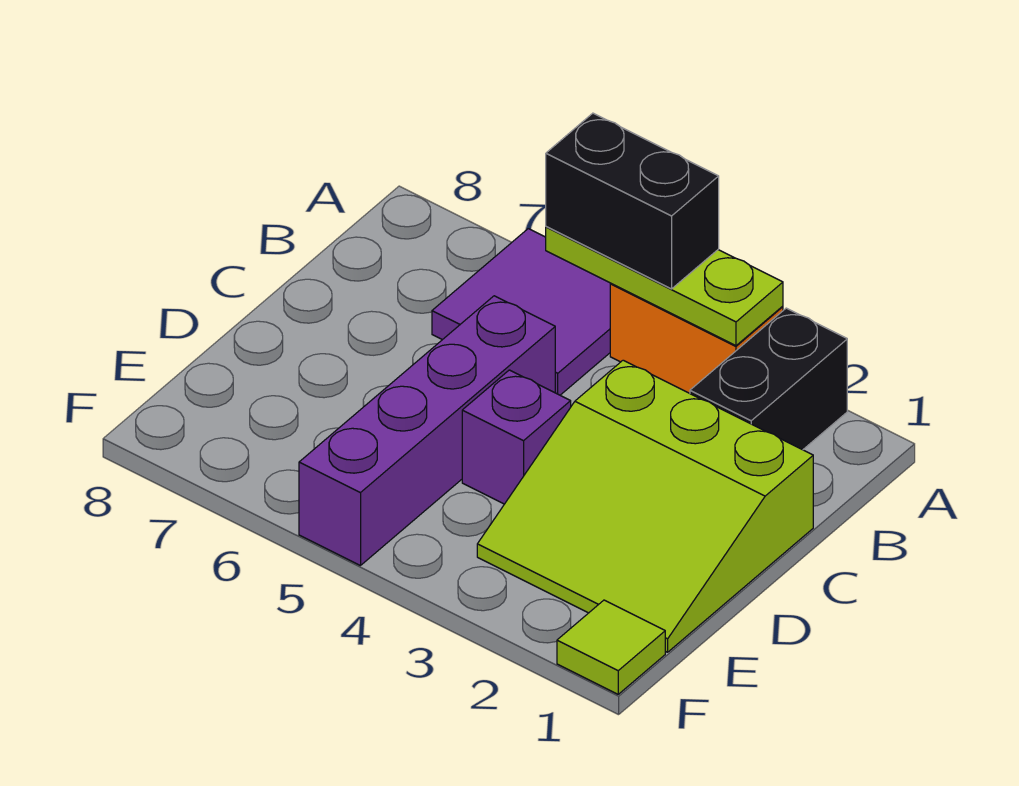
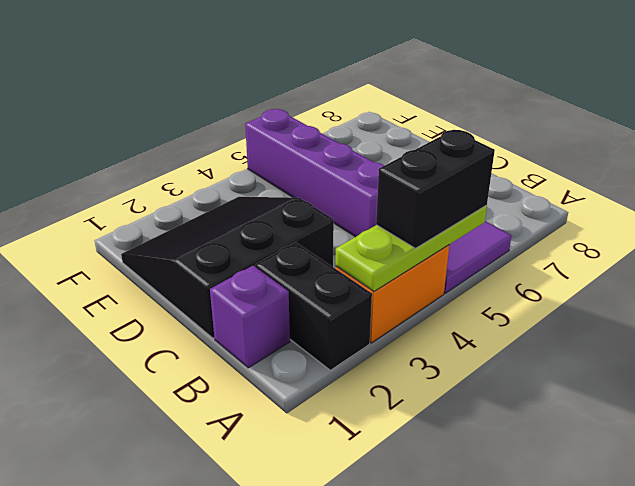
lime 3x3 slope [477,360,813,652] -> black 3x3 slope [121,197,334,338]
purple 1x1 brick [462,370,571,504] -> purple 1x1 brick moved to [210,266,290,368]
lime 1x1 tile [557,600,665,694] -> none

